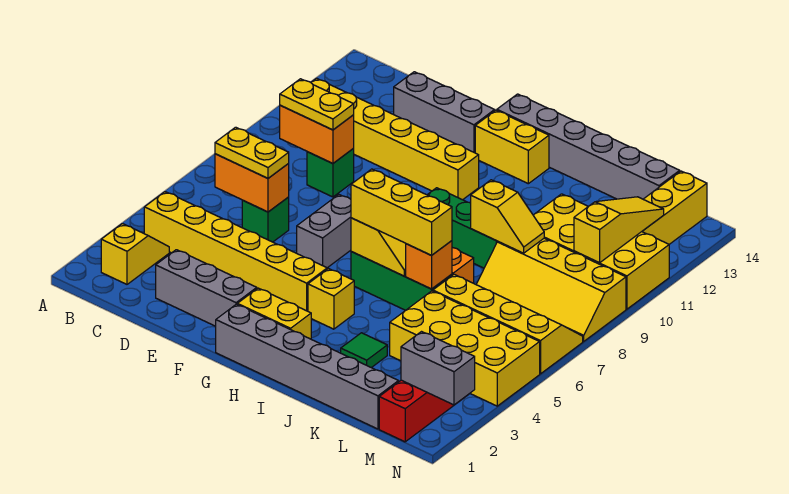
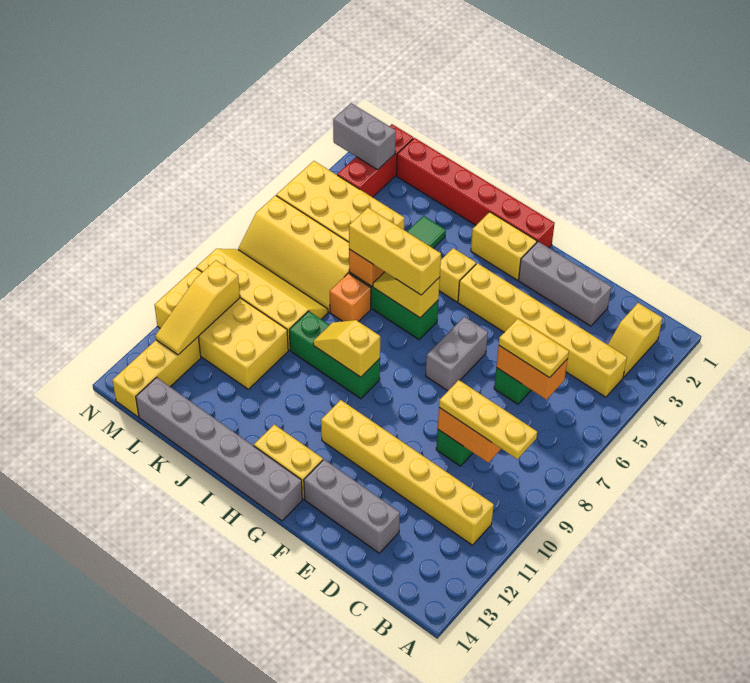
yellow 1x2 plate [280,79,354,130] -> yellow 1x3 plate [439,380,537,459]
grey 1x6 brick [216,304,399,429] -> red 1x6 brick [397,138,555,248]
yellow 1x2 slope [471,180,544,253] -> yellow 1x2 slope moved to [313,320,380,377]

